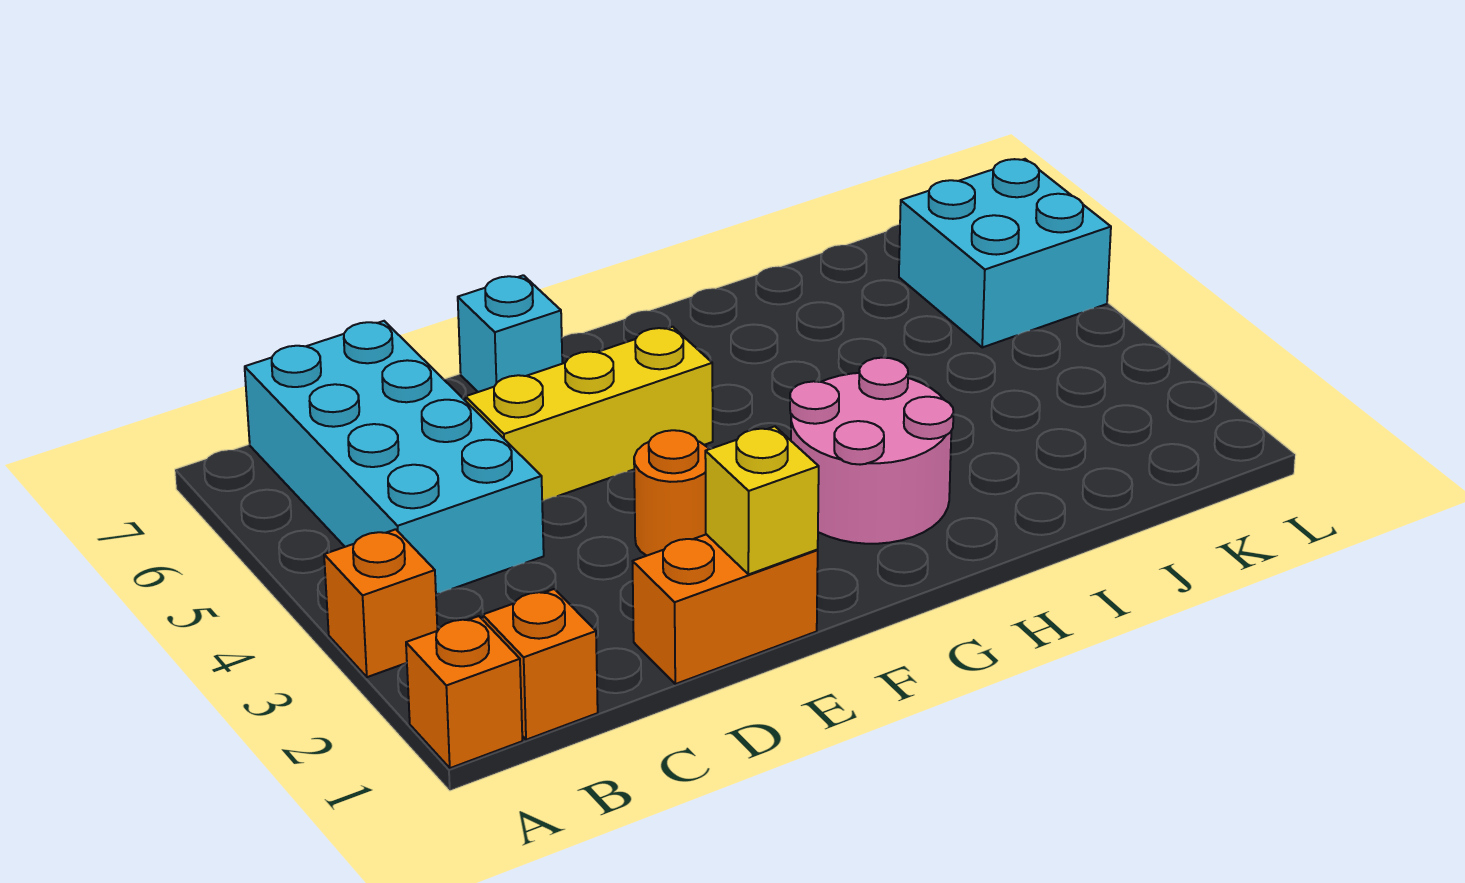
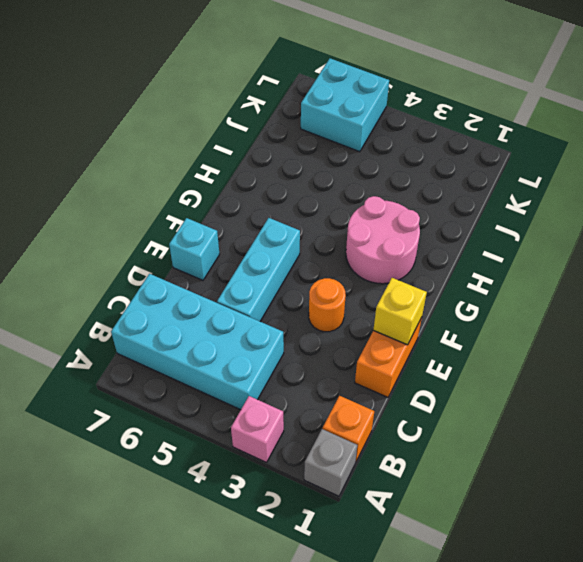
orange 1x1 brick [406,616,522,768] -> grey 1x1 brick [304,429,357,496]
orange 1x1 brick [324,529,437,677] -> pink 1x1 brick [231,396,284,463]
yellow 1x3 brick [466,327,713,501] -> cyan 1x3 brick [217,218,300,321]

